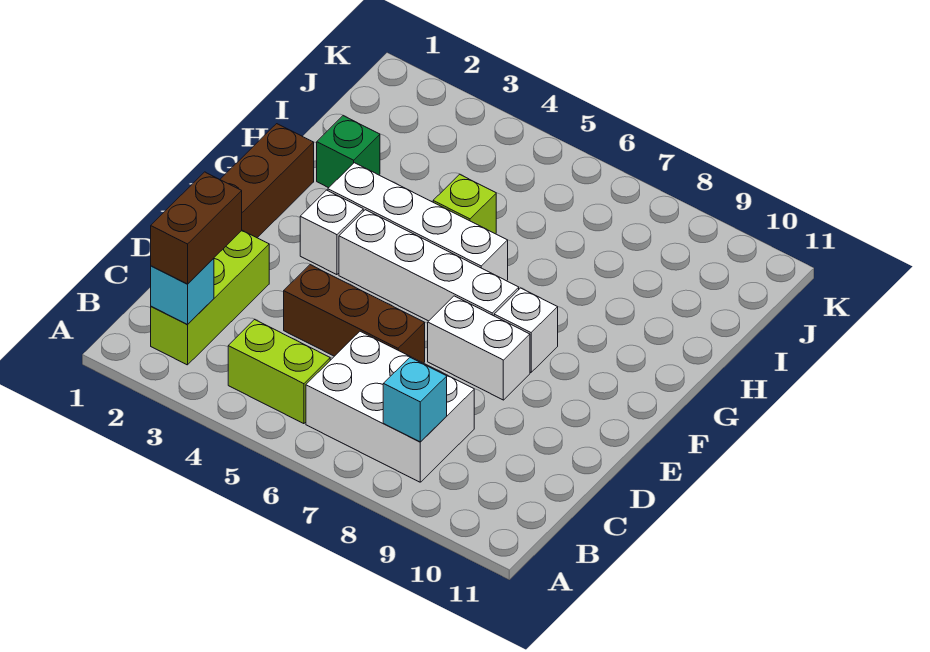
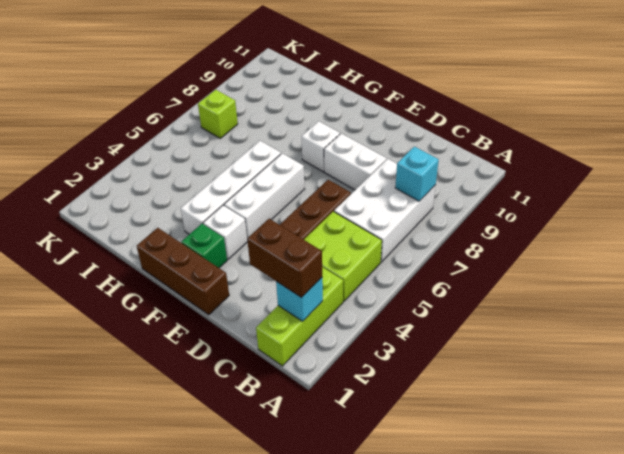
lime 1x3 brick [151,230,269,365] -> lime 1x3 brick turned to [256,267,343,366]
lime 1x2 brick [228,320,330,424] -> lime 2x2 brick [304,211,382,302]
white 1x2 brick [428,296,530,400] -> white 1x2 brick turned to [324,134,387,190]
white 1x4 brick [339,210,519,321] -> white 1x3 brick [224,153,304,238]
green 1x1 brick [317,116,380,188] -> green 1x1 brick moved to [181,224,227,268]
lime 1x1 brick [433,174,496,234] -> lime 1x1 brick moved to [198,90,238,138]

